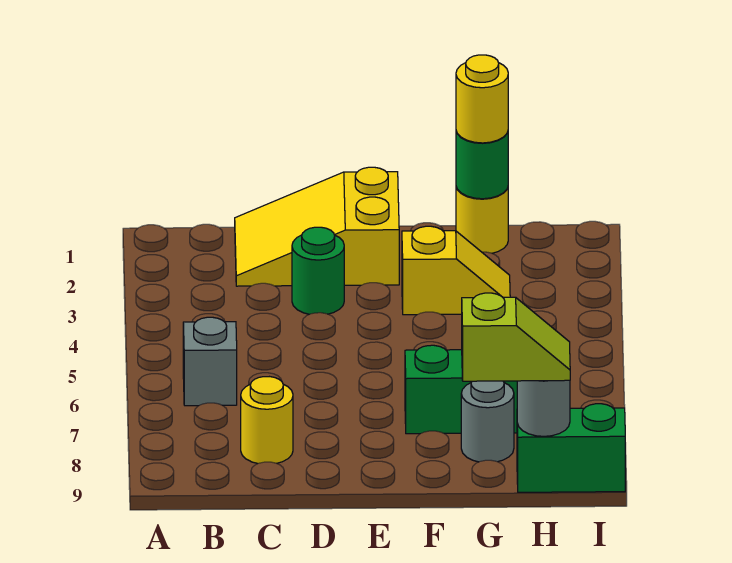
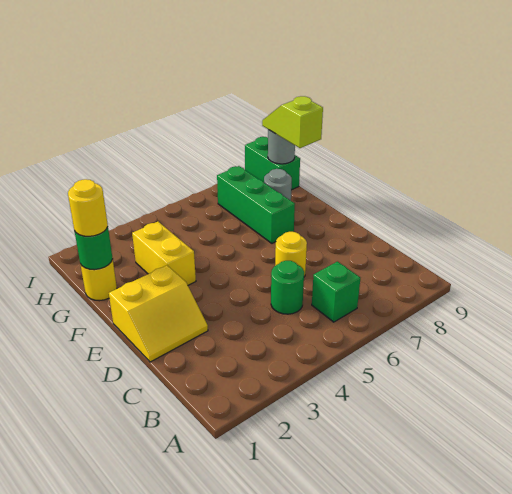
grey 1x1 brick [183,317,237,406] -> green 1x1 brick [312,262,360,322]
yellow 2x3 slope [235,167,399,286] -> yellow 2x2 slope [109,265,208,362]
yellow 1x1 round brick [241,377,293,464] -> yellow 1x1 round brick moved to [275,232,307,277]
green 1x1 round brick [292,227,344,314] -> green 1x1 round brick moved to [271,261,304,314]
yellow 1x2 slope [402,226,510,315] -> yellow 1x2 brick [132,222,196,285]

